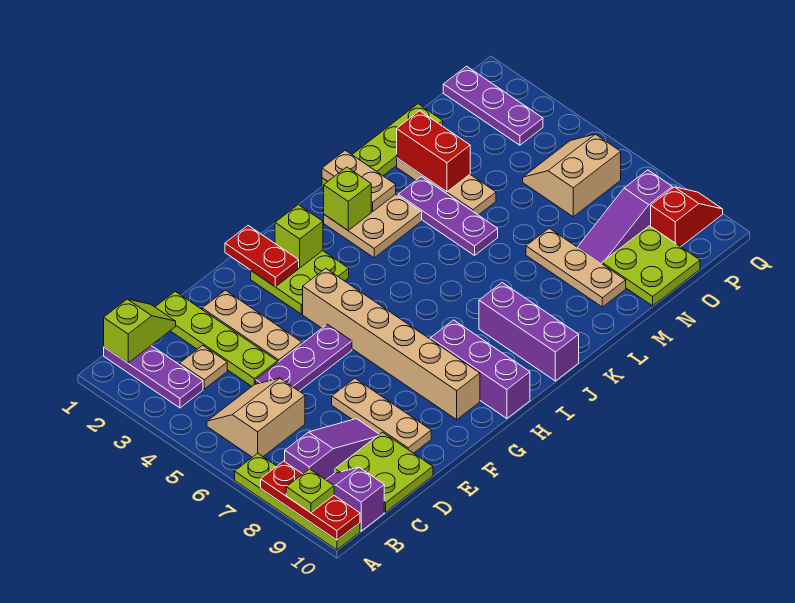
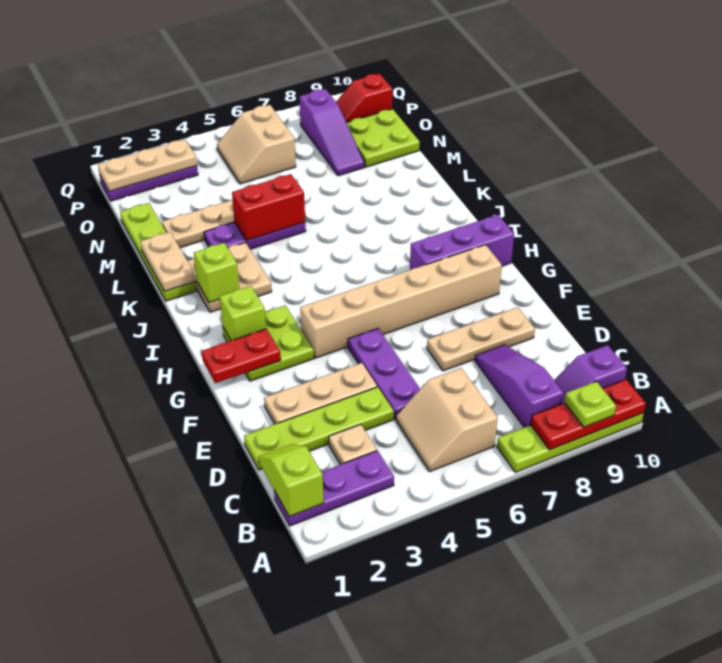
lime 2x2 plate [335,432,433,512] -> none
purple 1x3 brick [479,283,579,381] -> none
tan 1x2 plate [322,150,396,212] -> tan 1x2 plate turned to [140,232,195,291]
red 1x2 brick [397,111,470,192] -> red 1x2 brick moved to [232,174,305,241]
tan 1x3 plate [526,228,626,307] -> tan 1x3 plate moved to [98,139,197,192]
red 1x2 slope [651,187,723,247] -> red 1x2 slope turned to [336,73,392,123]

